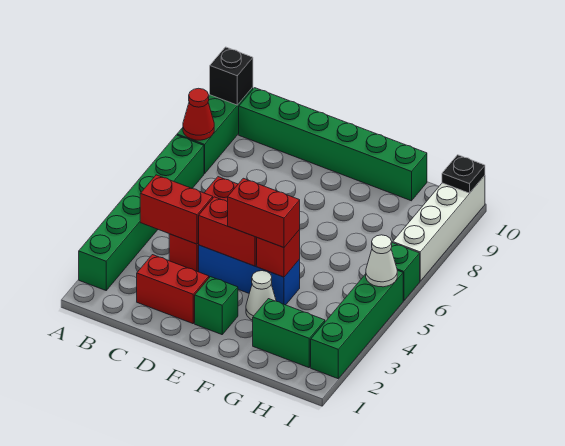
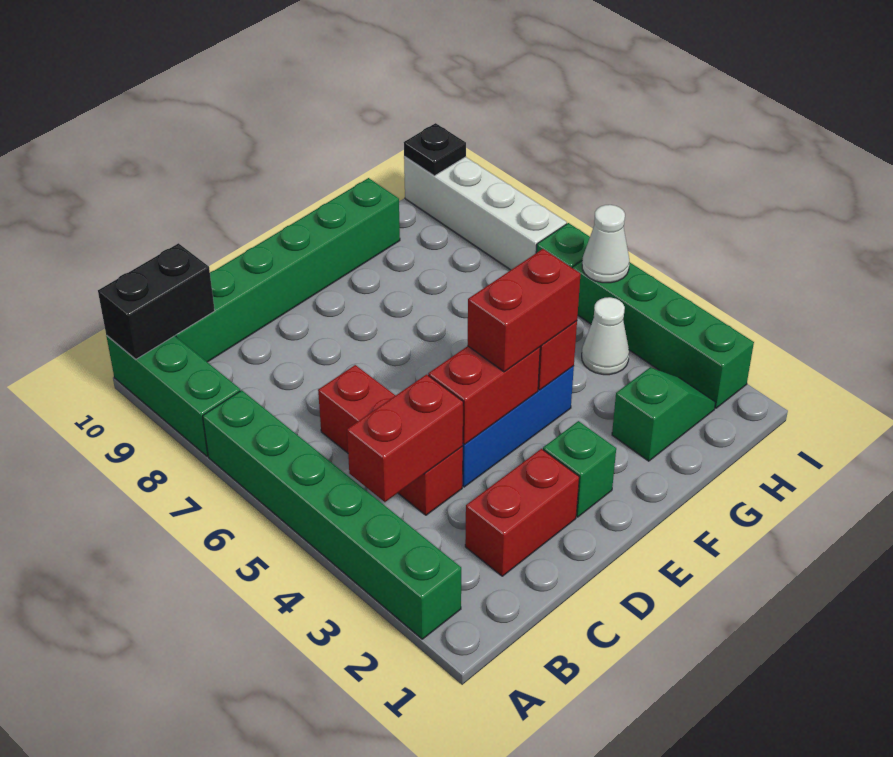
red 1x1 cone [183,88,214,140] -> none
black 1x1 brick [210,47,253,105] -> black 1x2 brick [98,243,215,359]
white 1x1 cone [246,271,276,320] -> white 1x1 cone moved to [582,297,629,375]
green 1x2 brick [253,299,325,368] -> green 1x2 slope [612,368,716,461]

